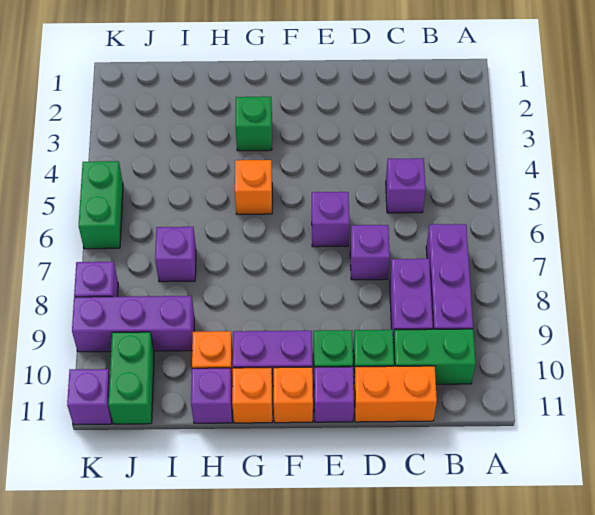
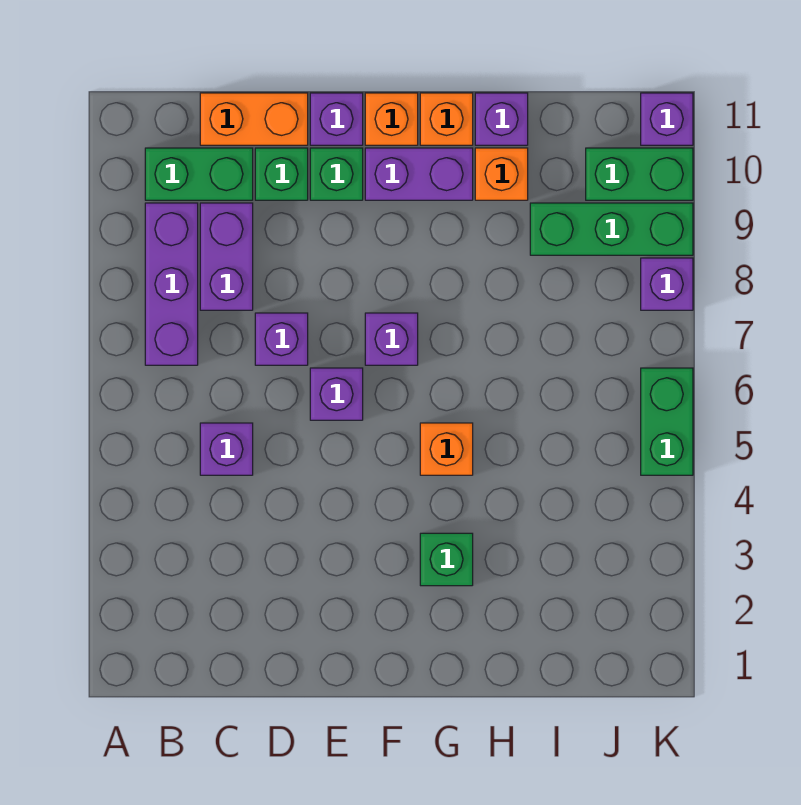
purple 1x1 brick [155,227,196,282] -> purple 1x1 brick moved to [365,313,418,365]
purple 1x3 brick [72,296,194,352] -> green 1x3 brick [530,203,693,255]
green 1x2 brick [108,332,154,424] -> green 1x2 brick turned to [586,148,693,200]

